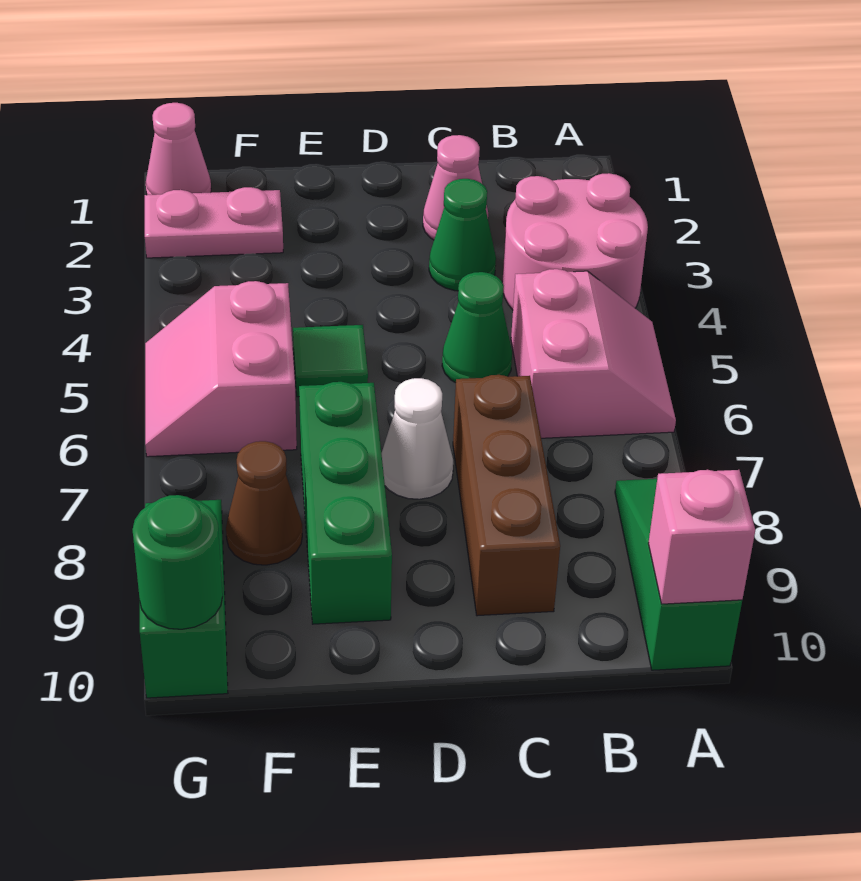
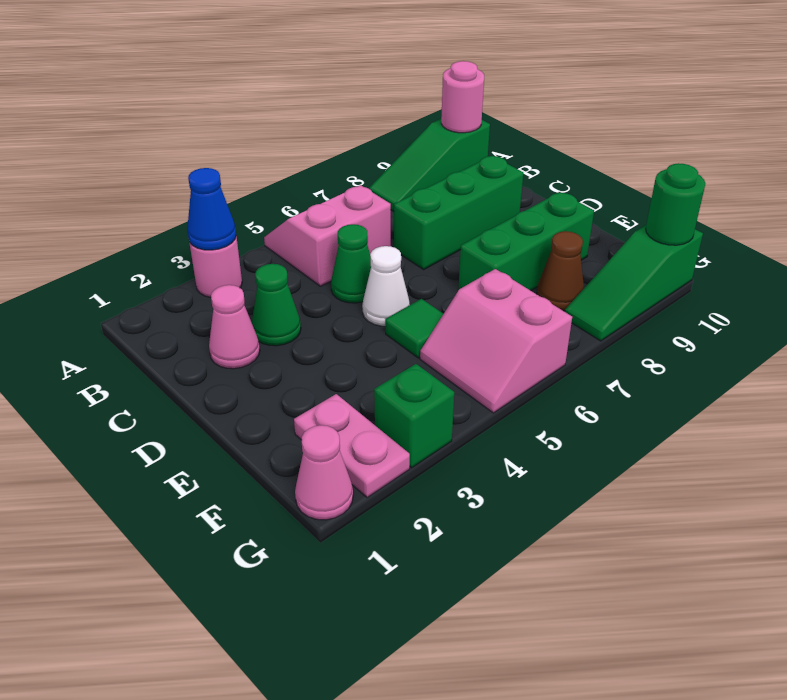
pink 2x2 round brick [502,173,648,310] -> pink 1x1 round brick [189,236,242,297]
none -> blue 1x1 cone [187,168,236,250]
pink 1x1 brick [648,470,755,604] -> pink 1x1 round brick [441,61,484,133]
brown 1x3 brick [453,375,560,616] -> green 1x3 brick [394,156,523,269]
white 1x1 cone [381,378,453,499] -> white 1x1 cone moved to [362,246,410,326]
pink 2x2 slope [145,281,297,457] -> pink 2x2 slope turned to [420,269,572,413]
none -> green 1x1 brick [374,364,454,468]

